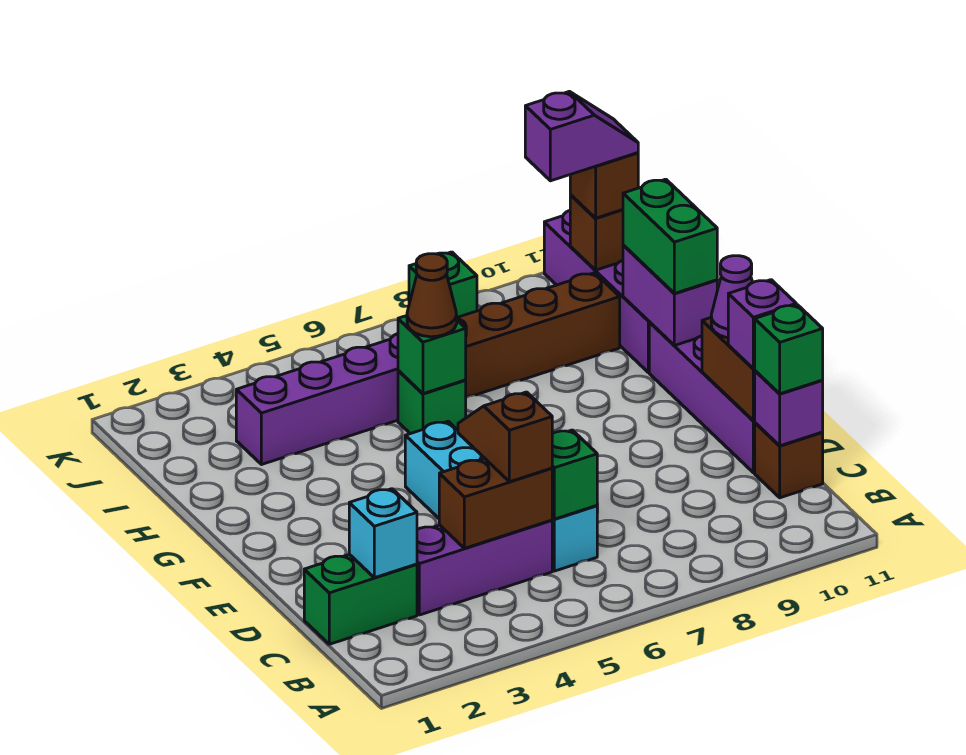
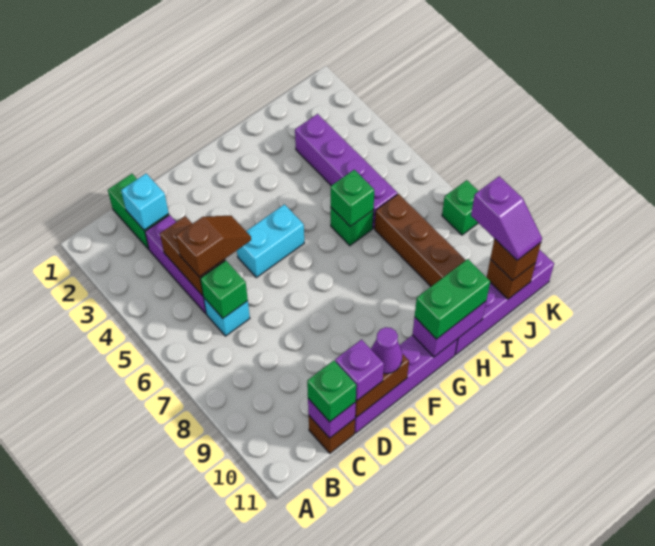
brown 1x1 cone [407,254,457,337] -> none

